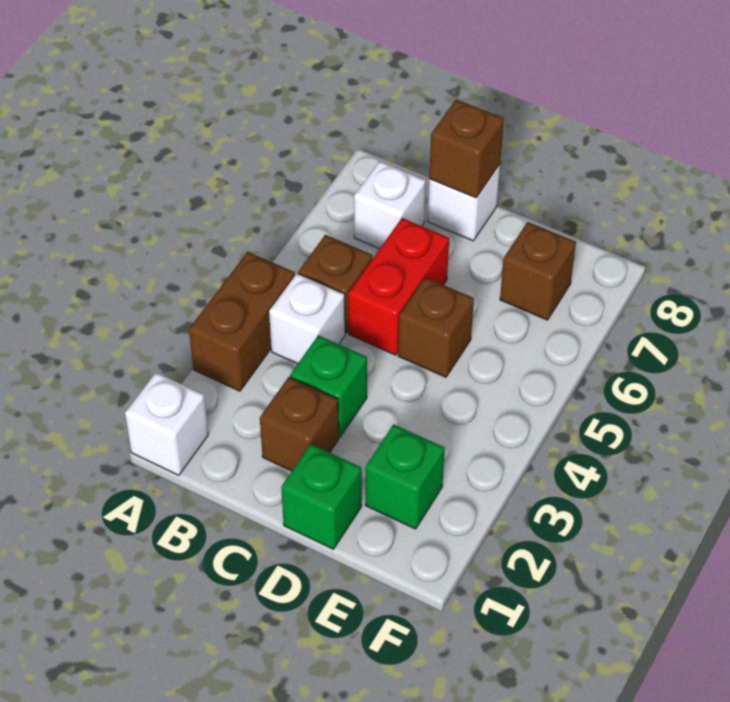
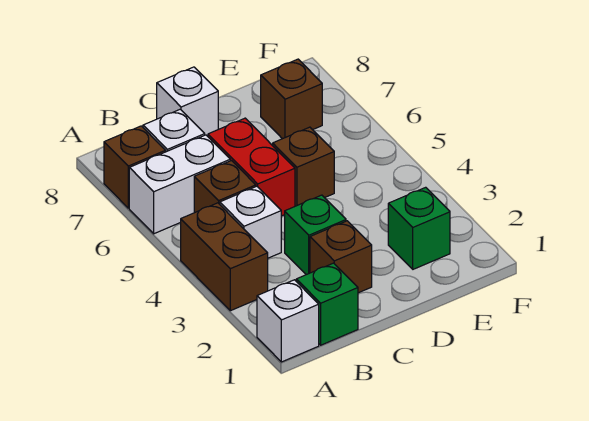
none -> white 1x2 brick [129,135,230,234]
brown 1x1 brick [429,100,504,198] -> brown 1x1 brick moved to [104,126,166,208]
green 1x1 brick [281,444,362,549] -> green 1x1 brick moved to [296,263,358,345]

